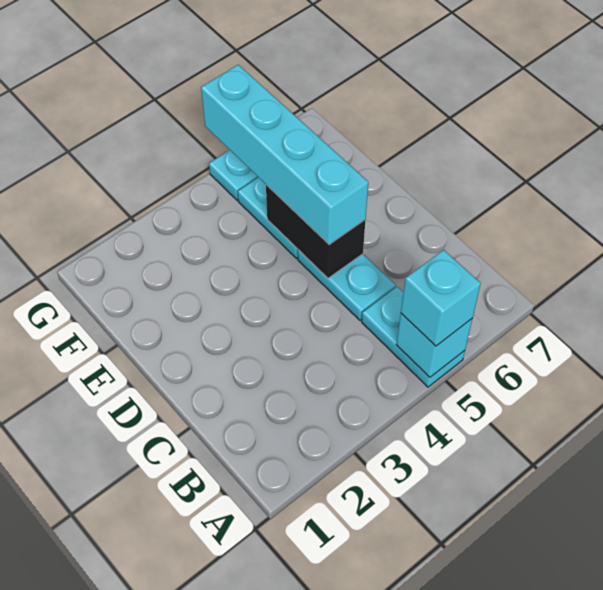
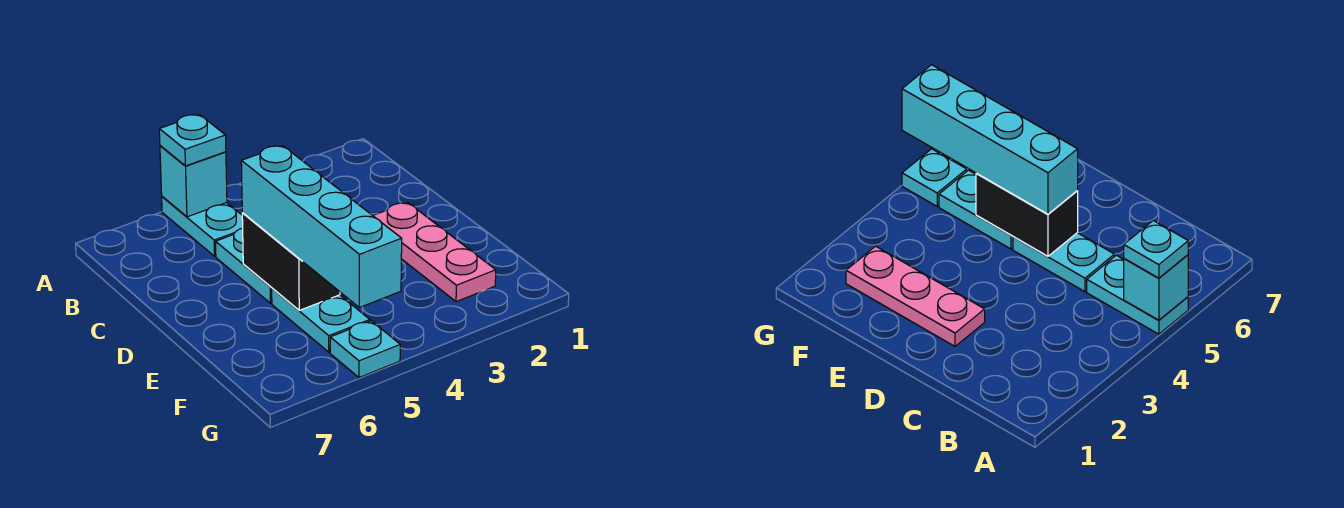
cyan 1x1 brick [401,250,481,346] -> cyan 1x1 plate [159,115,226,166]
none -> pink 1x3 plate [373,202,496,302]

